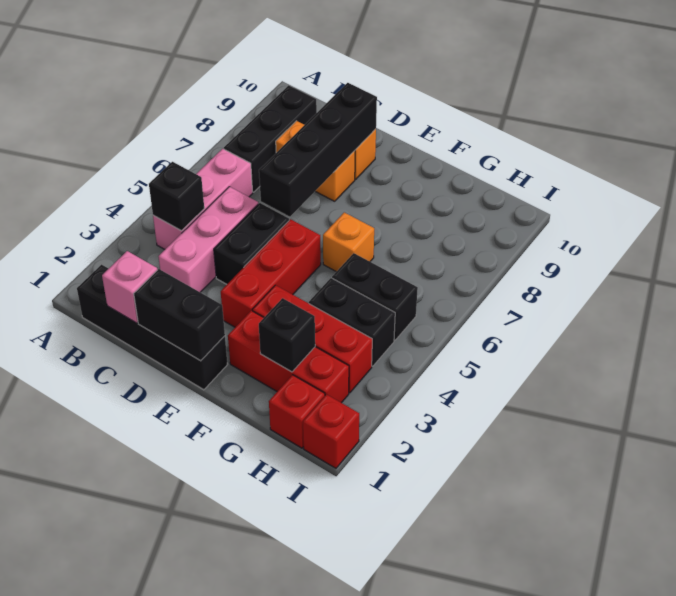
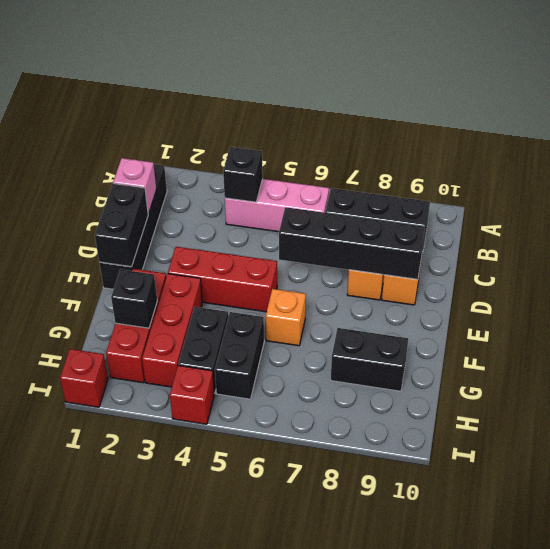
pink 1x3 brick [158,187,258,292] -> none
black 1x2 brick [214,203,289,284] -> black 1x2 brick moved to [331,328,408,391]
red 1x1 brick [269,375,325,448] -> red 1x1 brick moved to [170,366,215,424]

